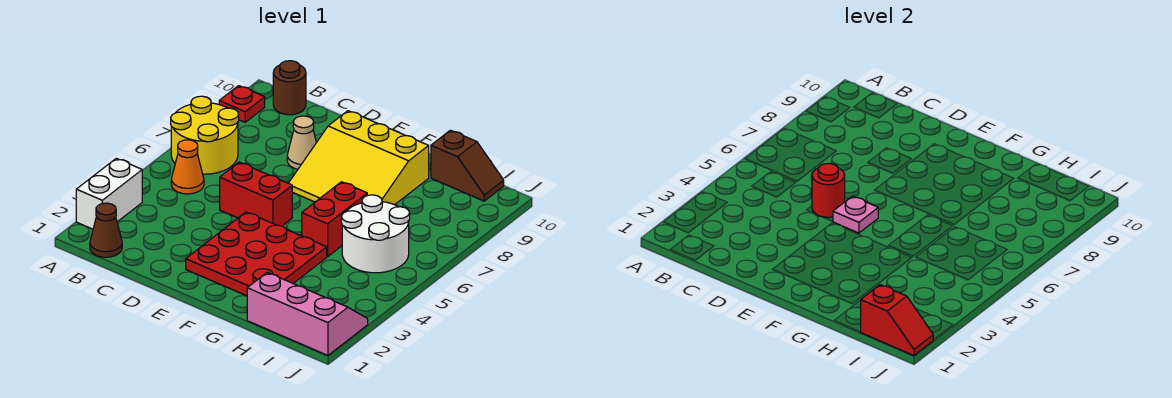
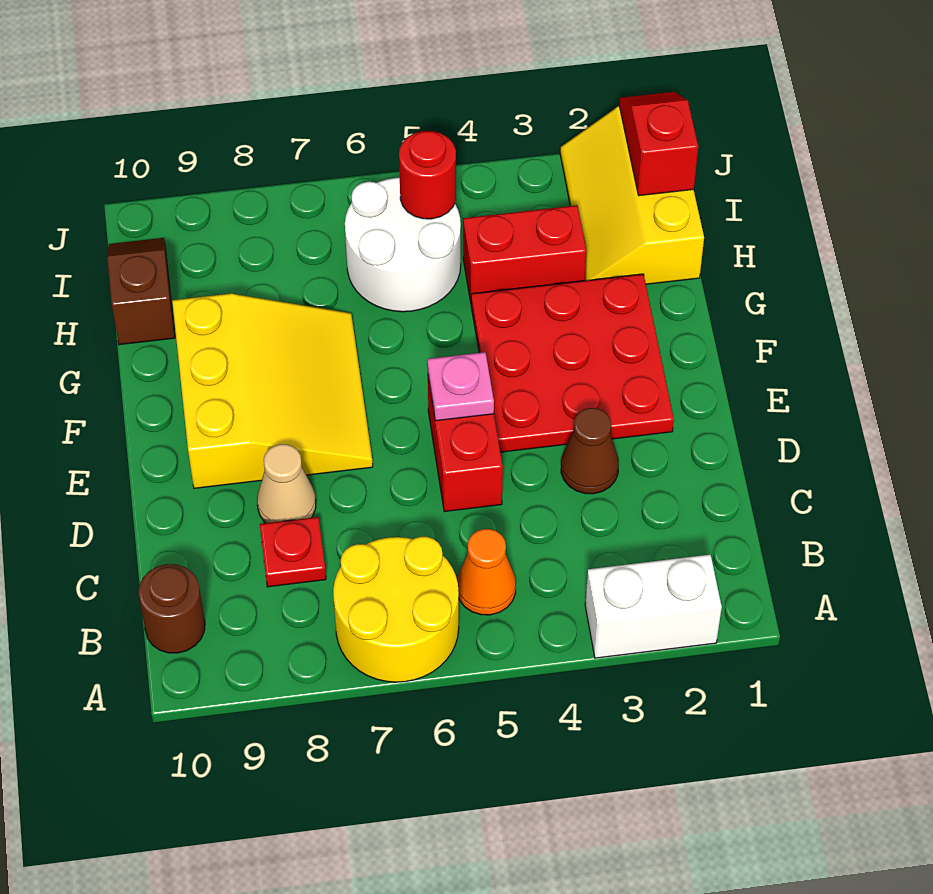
red 1x1 plate [219,86,265,122] -> red 1x1 plate moved to [260,517,326,587]
brown 1x1 cone [90,203,122,257] -> brown 1x1 cone moved to [561,408,619,494]
red 1x1 round brick [812,163,845,217] -> red 1x1 round brick moved to [399,131,456,219]
red 1x2 brick [302,182,367,257] -> red 1x2 brick moved to [463,205,587,302]
pink 2x3 slope [247,272,368,356] -> yellow 2x3 slope [560,106,704,284]

